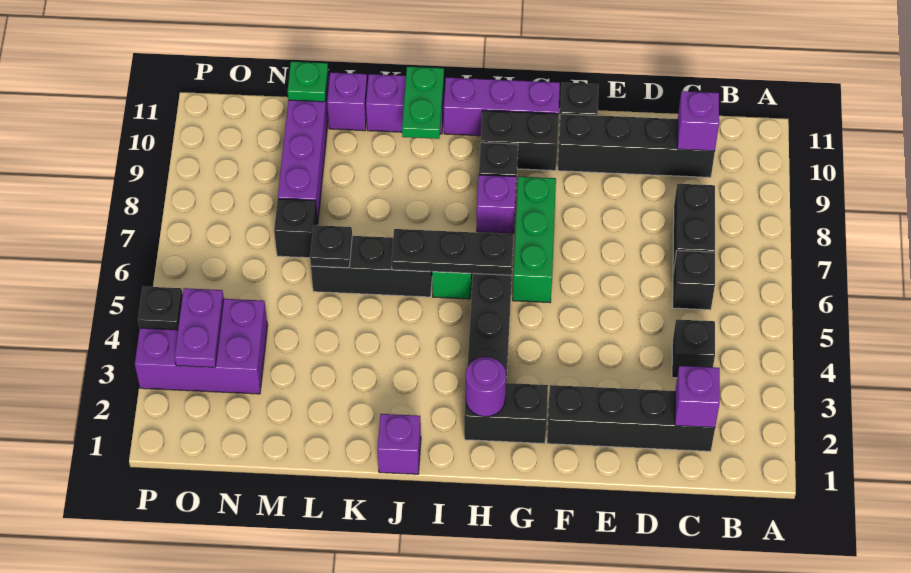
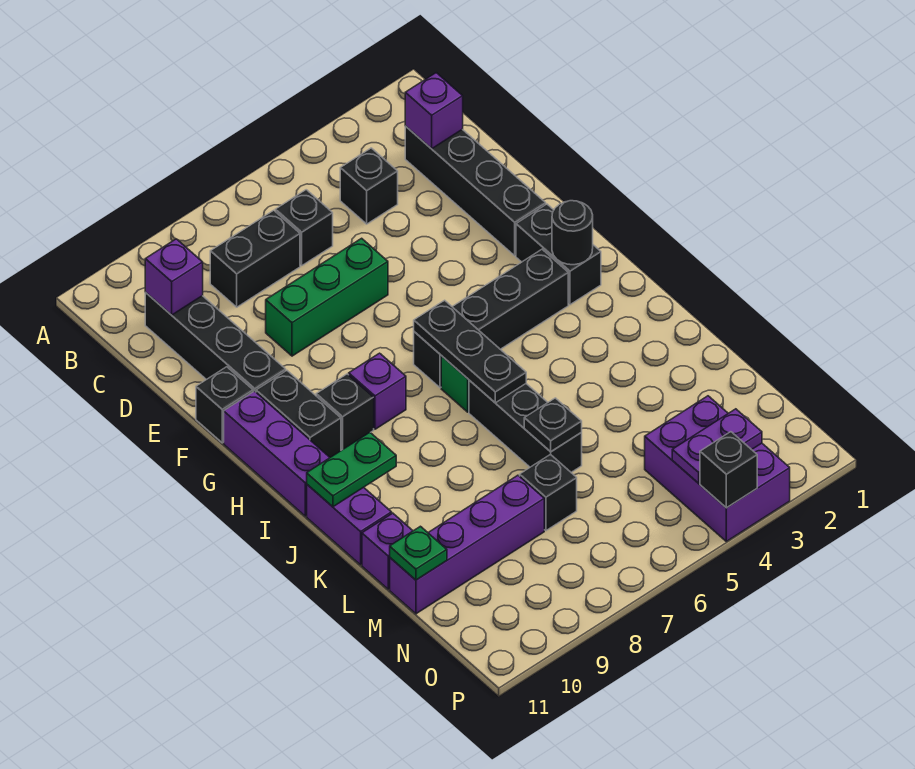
green 1x3 brick [513,177,556,303] -> green 1x3 brick moved to [266,238,388,356]
purple 1x1 round brick [465,357,506,417] -> black 1x1 round brick [552,201,593,265]
purple 1x1 brick [378,414,421,474] -> none
black 1x1 plate [138,286,183,330] -> black 1x1 brick [700,432,757,508]

